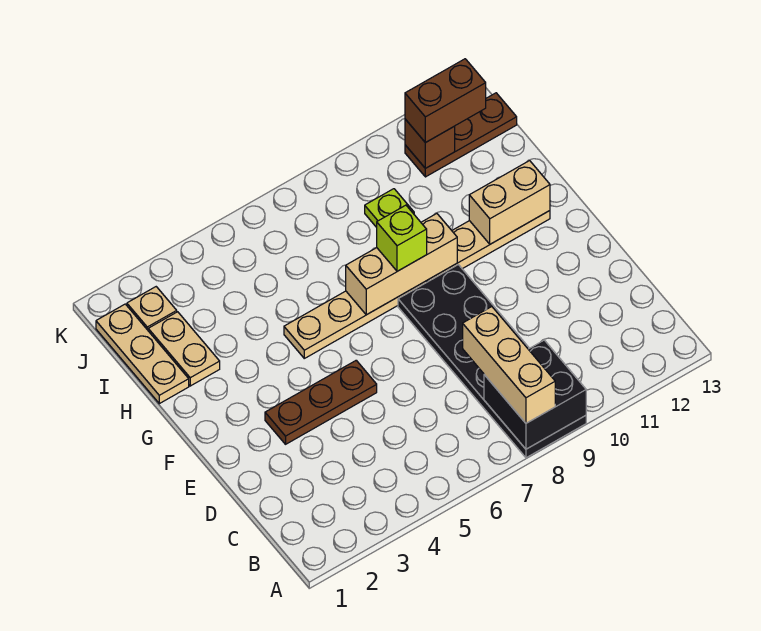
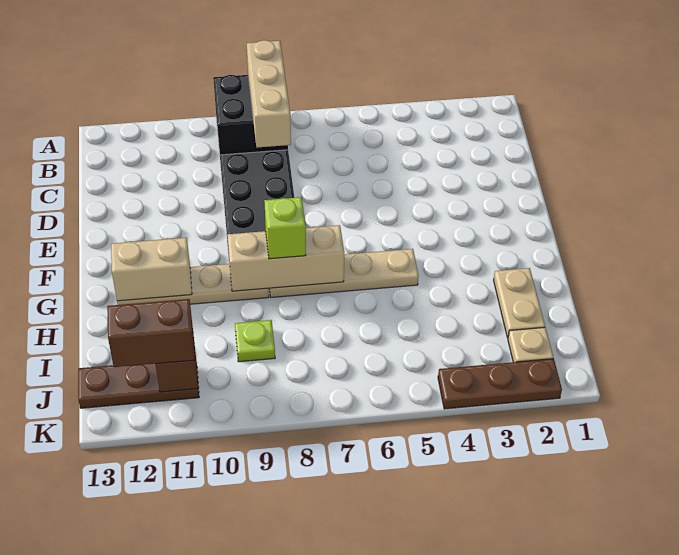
brown 1x3 plate [265,360,377,444] -> brown 1x3 plate moved to [438,359,562,409]
tan 1x3 plate [96,304,189,404] -> none

